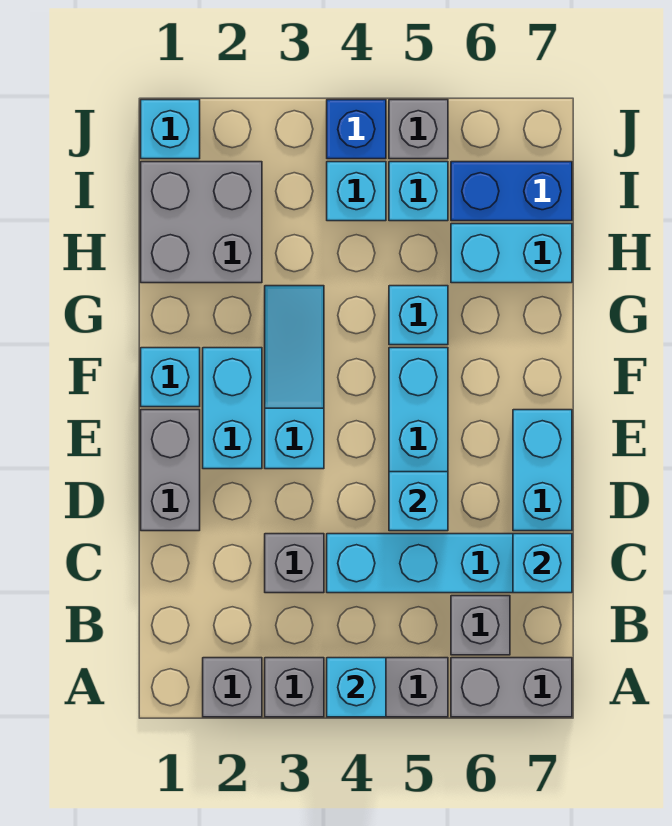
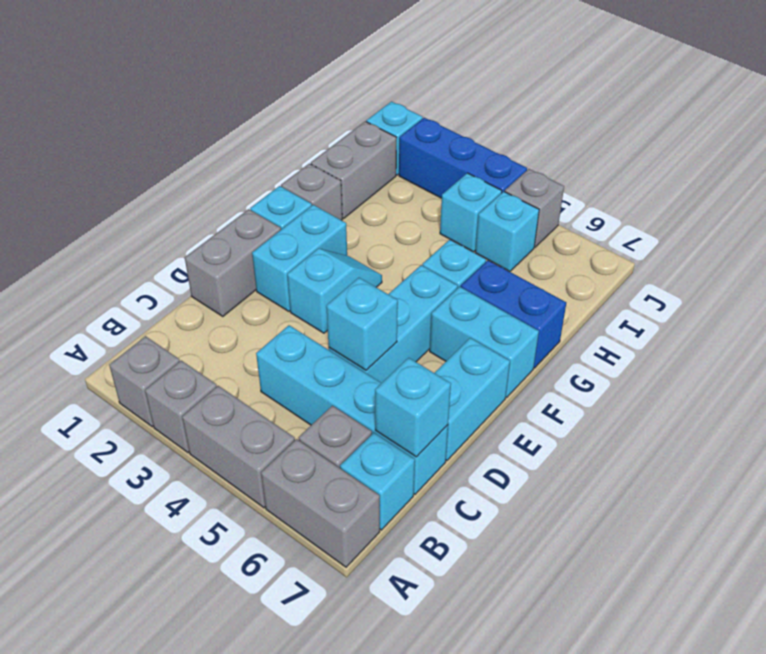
cyan 1x1 brick [327,658,386,717] -> cyan 1x1 brick moved to [340,433,415,530]
grey 1x1 brick [265,534,324,593] -> grey 1x1 brick moved to [281,164,342,220]
cyan 1x3 slope [265,286,324,469] -> cyan 1x2 slope [287,249,382,333]
grey 2x2 brick [141,162,262,283] -> grey 1x2 brick [311,121,397,218]
cyan 1x2 brick [451,224,572,283] -> cyan 1x2 brick moved to [430,287,539,397]
blue 1x2 brick [451,162,572,221] -> blue 1x2 brick moved to [461,260,566,368]
blue 1x1 brick [327,100,386,159] -> blue 1x3 brick [399,118,527,198]

